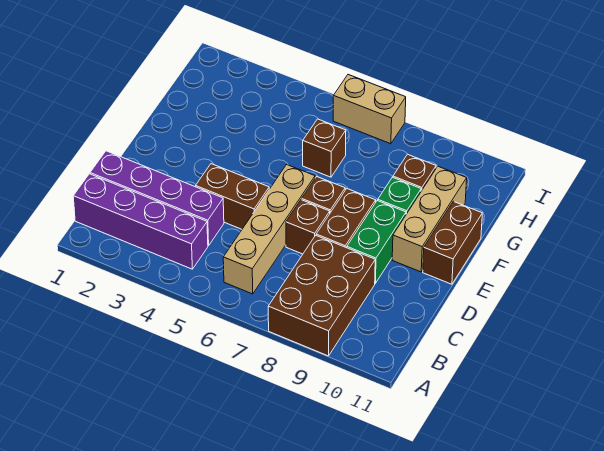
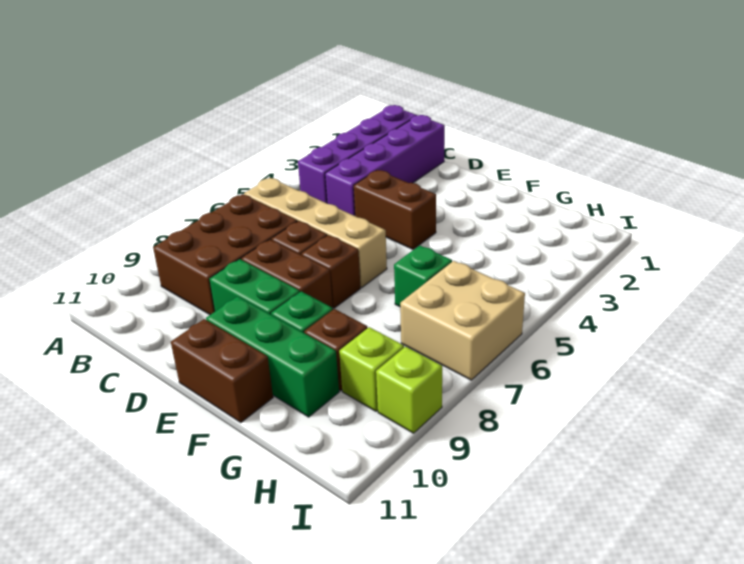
brown 2x3 brick [268,235,375,356] -> brown 2x3 brick turned to [153,194,297,315]
brown 1x2 brick [196,164,269,229] -> brown 1x2 brick turned to [354,170,436,249]
tan 1x3 brick [392,166,467,272] -> green 1x3 brick [206,296,339,417]
brown 1x1 brick [303,119,346,177] -> green 1x1 brick [394,245,452,307]
none -> lime 1x1 brick [339,327,404,411]
tan 1x2 brick [333,75,406,144] -> tan 2x2 brick [400,261,525,380]
none -> lime 1x1 brick [376,346,442,433]

